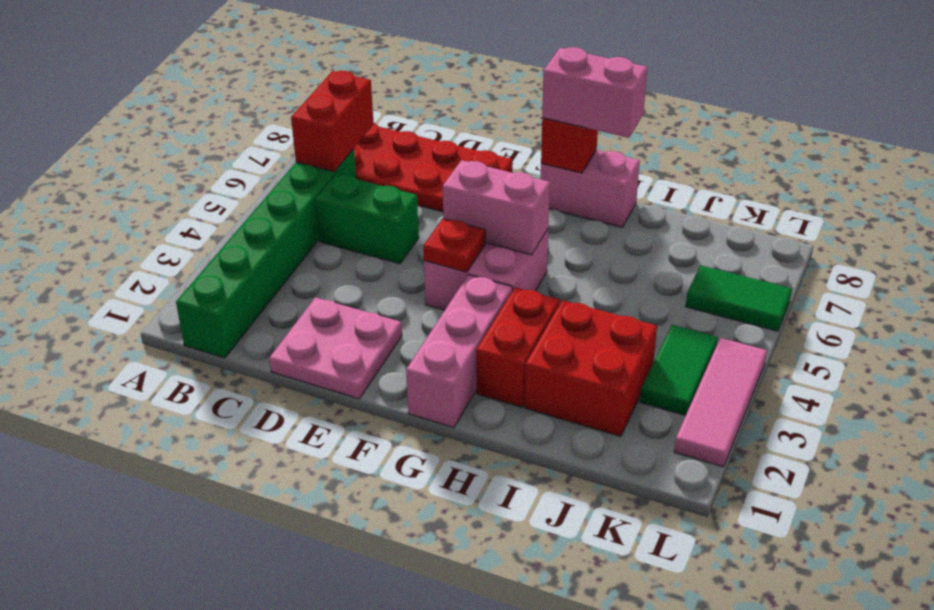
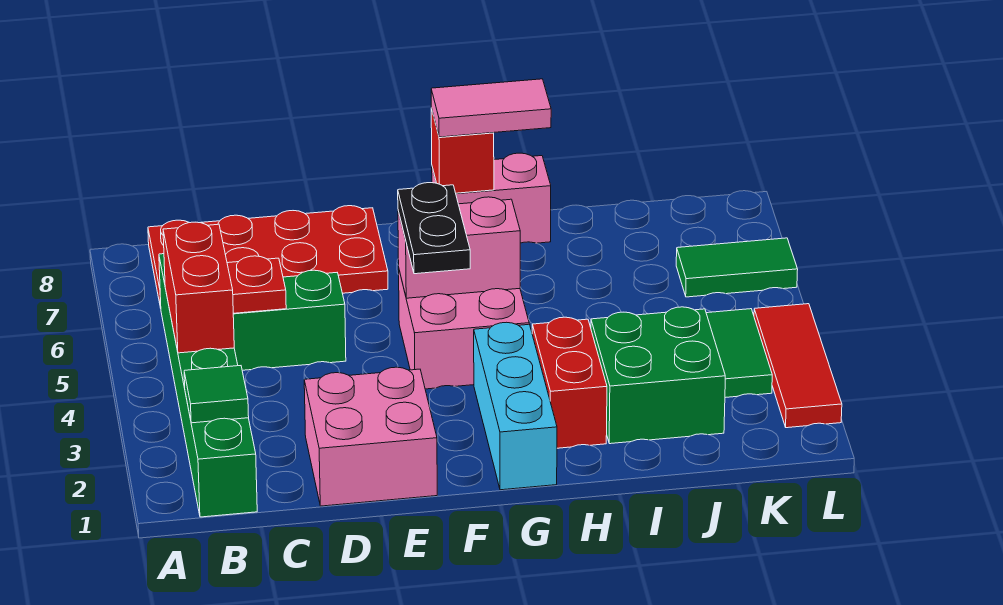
none -> green 1x1 tile [184,366,249,423]
red 1x2 brick [291,71,374,172] -> red 1x2 brick moved to [163,222,234,353]
pink 2x2 plate [269,297,402,399] -> pink 2x2 brick [304,367,437,506]
red 1x1 plate [423,219,485,272] -> red 1x1 plate moved to [227,256,286,313]
none -> black 1x2 plate [398,183,470,274]
pink 1x3 brick [406,275,512,428] -> cyan 1x3 brick [474,322,557,490]
pink 1x2 brick [542,47,647,138] -> pink 1x2 tile [431,79,551,137]
red 2x2 brick [525,300,657,437] -> green 2x2 brick [591,307,725,444]
pink 1x3 tile [674,338,767,467] -> red 1x3 tile [754,304,842,428]

